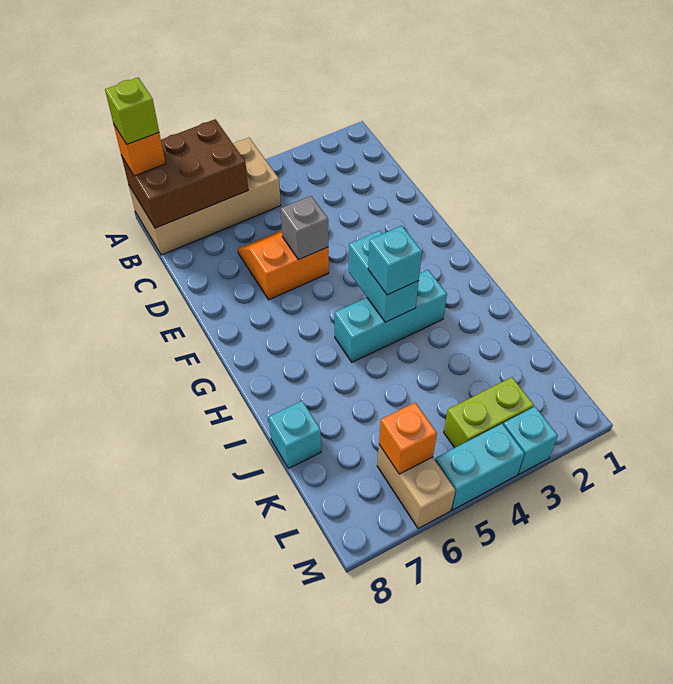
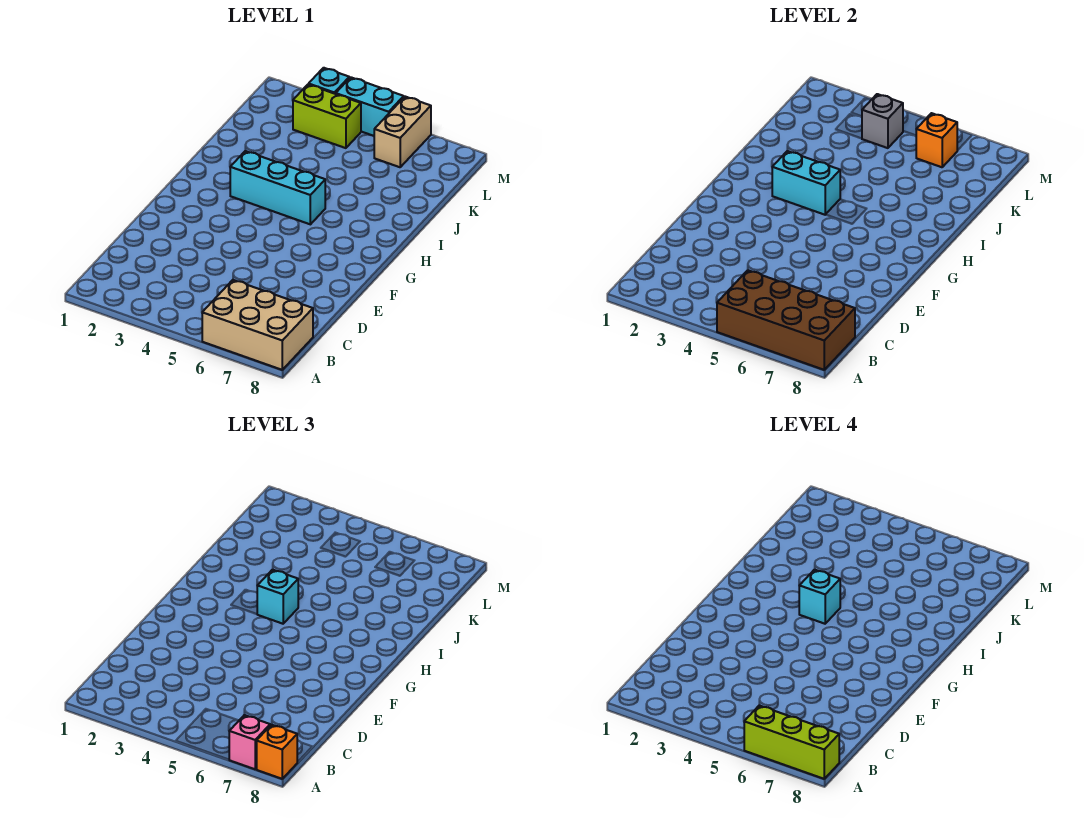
tan 2x4 brick [129,138,281,255] -> tan 2x3 brick [202,280,313,370]
brown 2x3 brick [122,119,248,228] -> brown 2x4 brick [717,270,855,370]
none -> pink 1x1 brick [229,715,270,769]
lime 1x1 brick [105,78,159,144] -> lime 1x3 brick [744,705,839,779]
orange 2x2 slope [238,230,329,300] -> none
grey 1x1 brick [281,196,328,260] -> grey 1x1 brick moved to [862,94,903,148]
cyan 1x2 brick [349,231,419,322] -> cyan 1x2 brick turned to [772,151,840,215]
cyan 1x1 brick [269,401,321,468] -> cyan 1x1 brick moved to [799,570,840,624]

